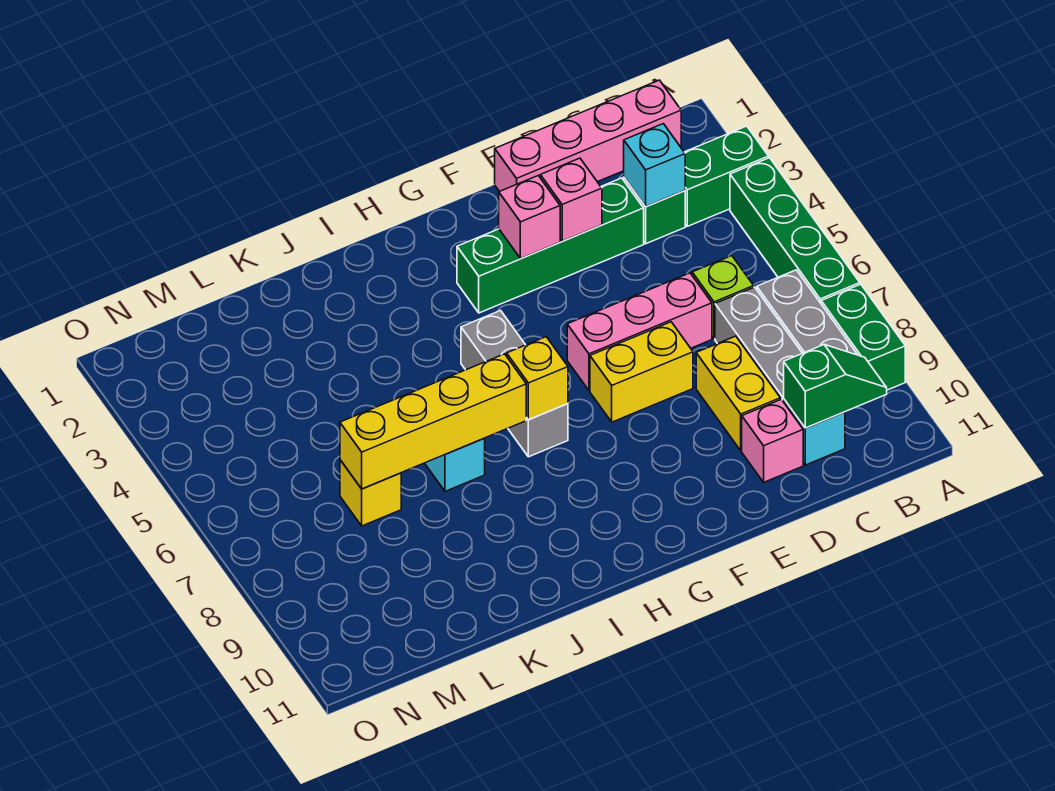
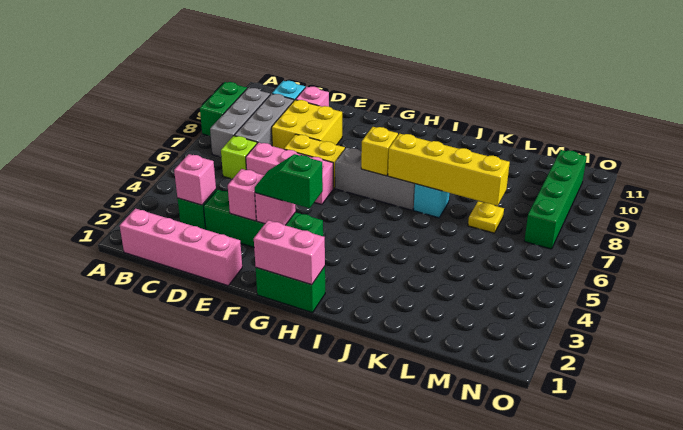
green 1x2 brick [684,126,769,226] -> green 1x2 brick moved to [256,267,325,313]
green 1x4 brick [730,158,860,303] -> green 1x4 brick moved to [524,150,587,249]
green 1x2 slope [784,345,887,428] -> green 1x2 slope moved to [255,154,323,208]
cyan 1x1 brick [624,124,685,207] -> pink 1x1 brick [174,154,216,205]
yellow 1x2 brick [696,336,780,451] -> yellow 2x2 brick [272,100,342,149]
none -> pink 1x2 brick [254,220,325,285]
grey 1x3 brick [461,311,568,457] -> grey 1x3 brick turned to [335,148,415,210]
yellow 1x1 brick [340,460,401,526] -> yellow 1x1 plate [468,201,504,233]

